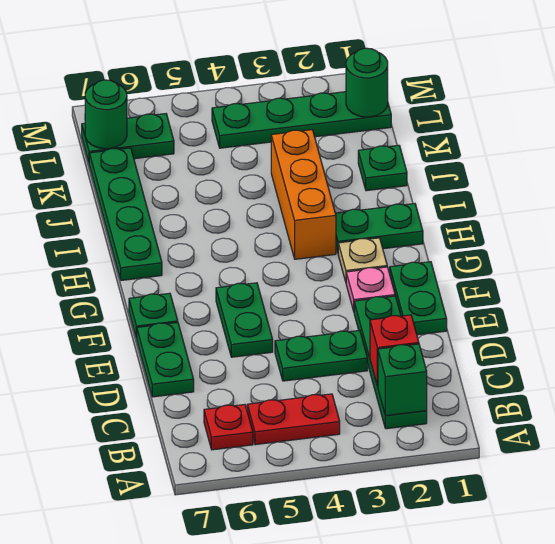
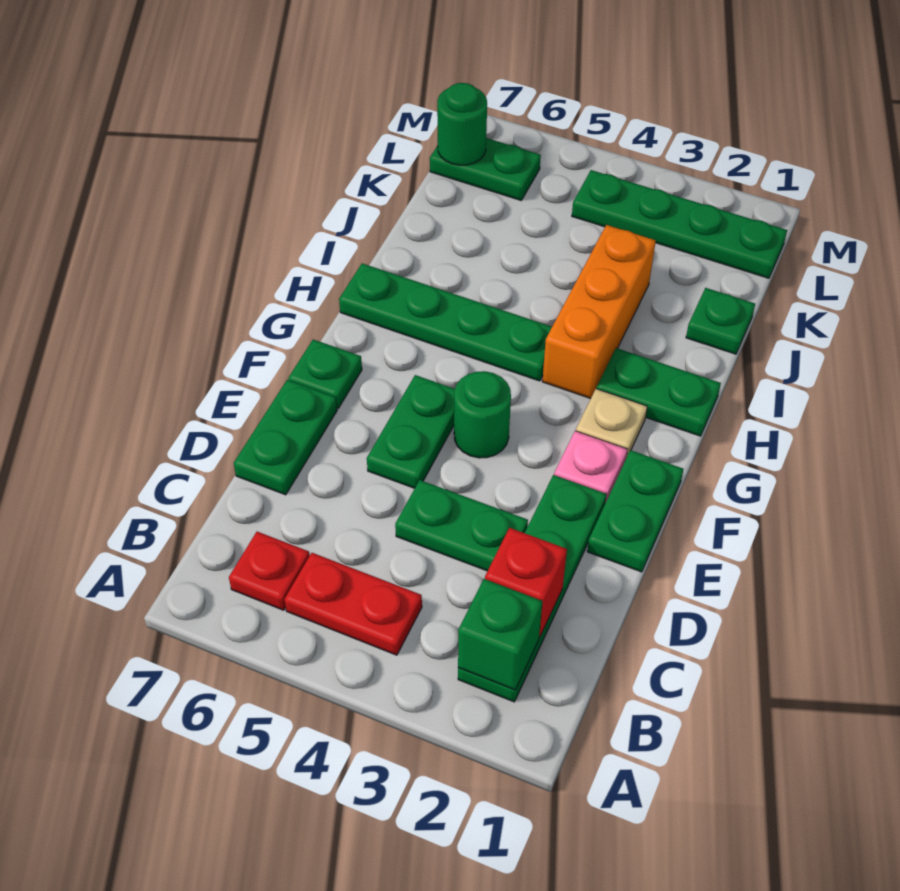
green 1x4 plate [89,148,162,280] -> green 1x4 plate turned to [339,263,552,381]
green 1x1 round brick [346,48,388,117] -> green 1x1 round brick moved to [454,371,511,458]

